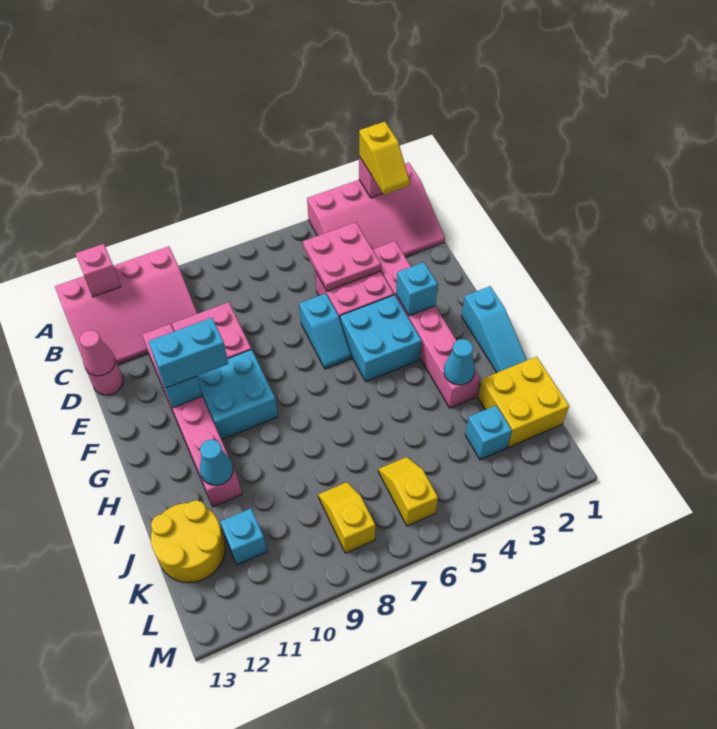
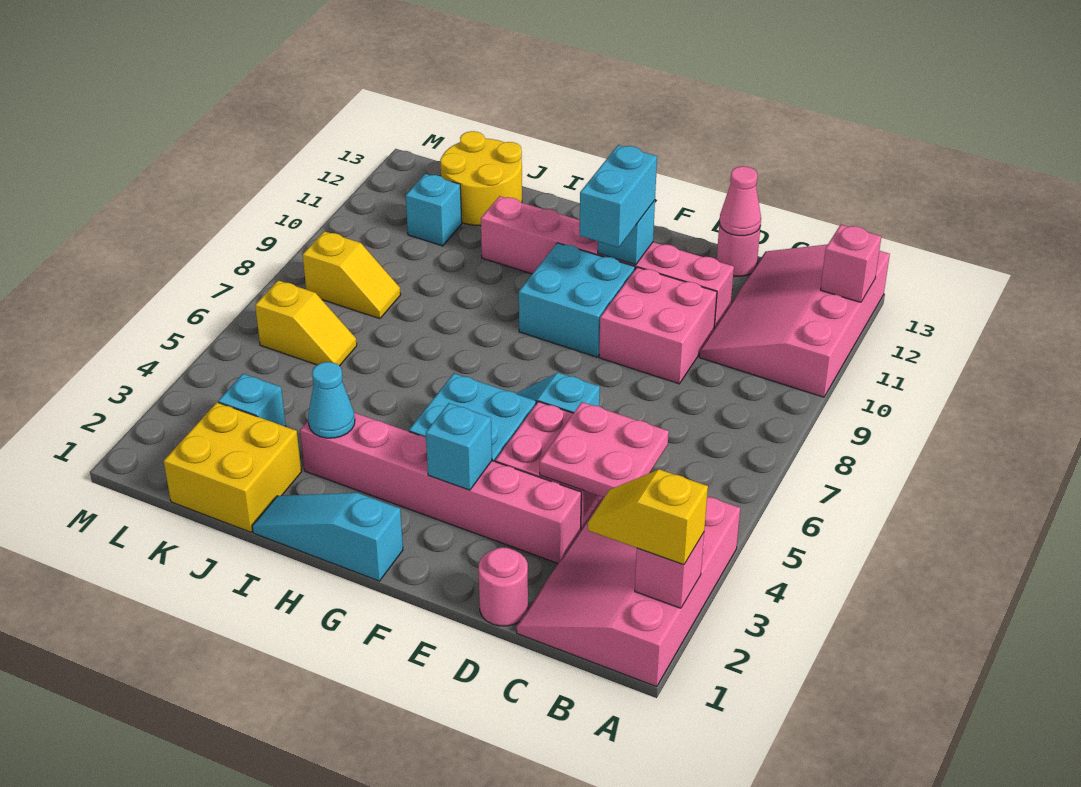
none -> pink 1x1 round brick [479,547,528,626]
cyan 1x1 cone [200,439,233,485] -> none

